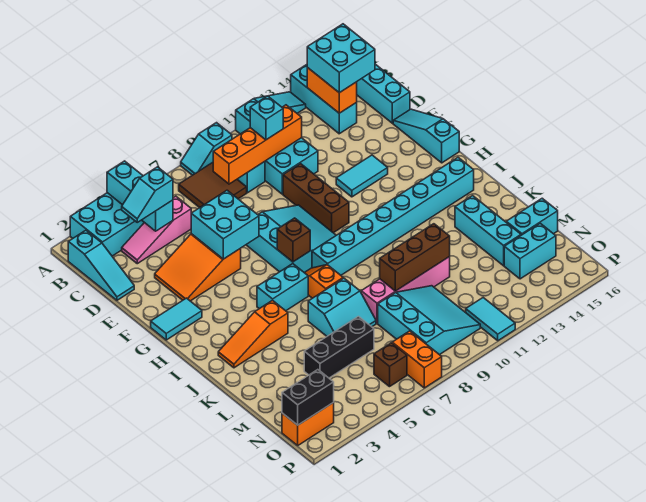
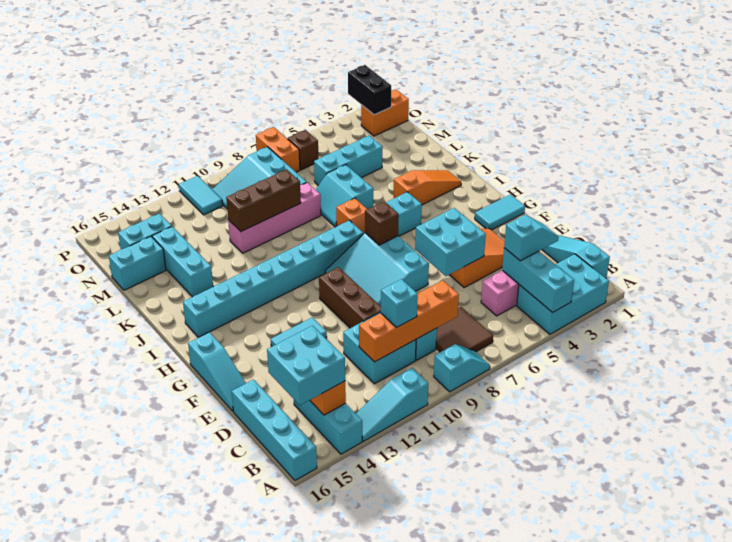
cyan 2x2 slope [308,278,376,336] -> cyan 2x2 slope turned to [316,165,373,227]
black 1x3 brick [304,316,374,378] -> cyan 1x3 brick [314,136,383,186]
black 1x2 brick [282,370,334,425] -> black 1x2 brick turned to [348,65,391,115]

